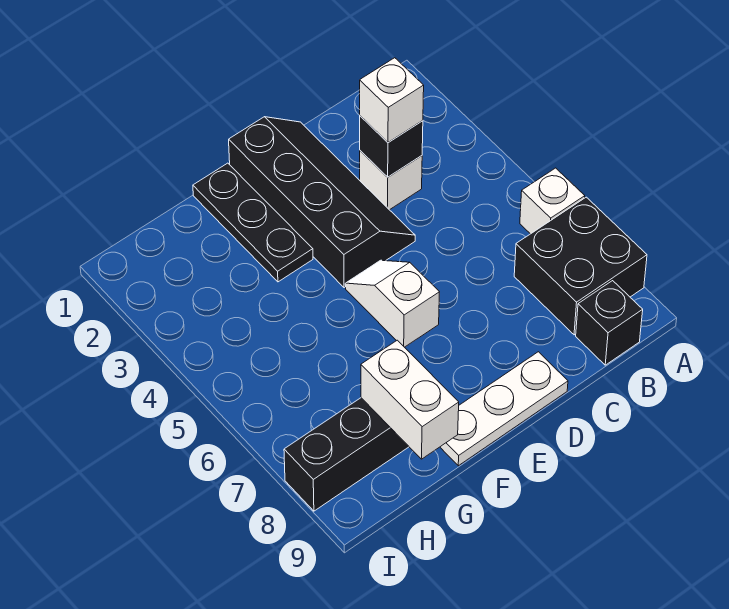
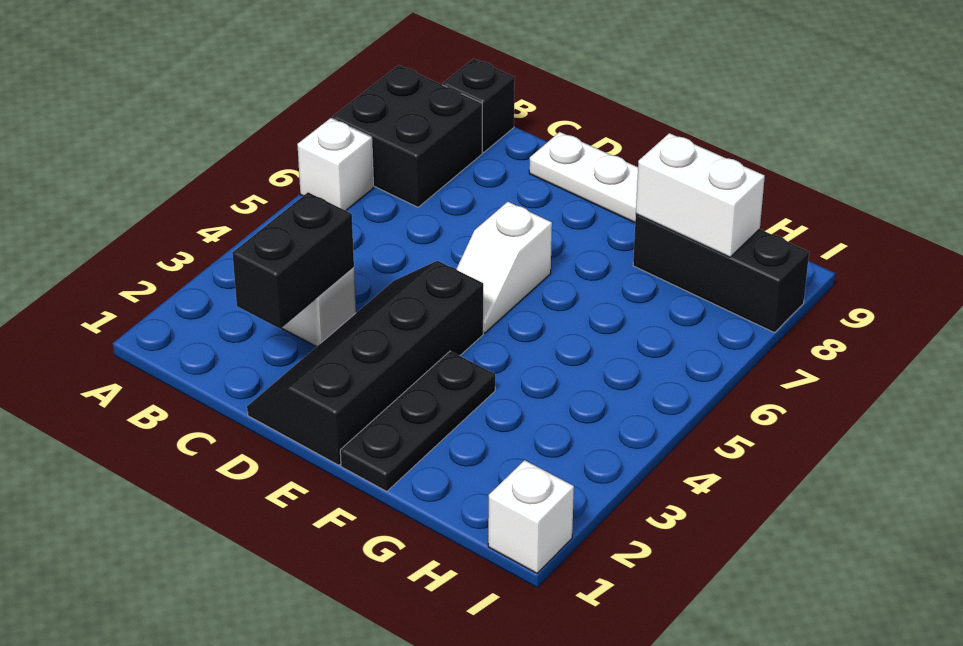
black 1x1 brick [360,116,423,177] -> black 1x2 brick [233,192,354,329]
white 1x1 brick [360,58,424,142] -> white 1x1 brick moved to [488,460,574,573]
white 1x2 brick [361,340,459,459] -> white 1x2 brick turned to [636,133,765,257]

